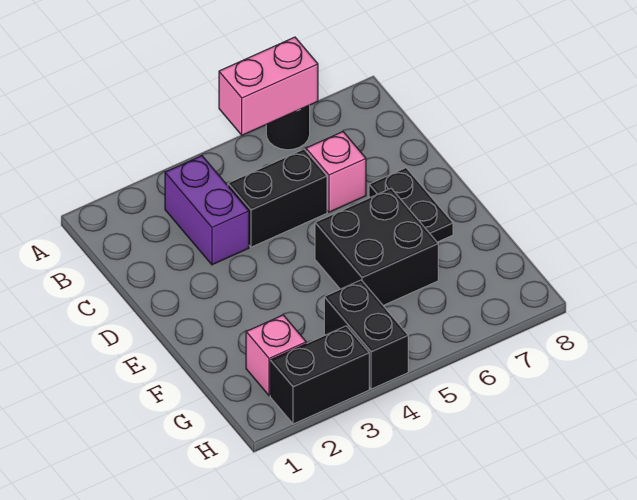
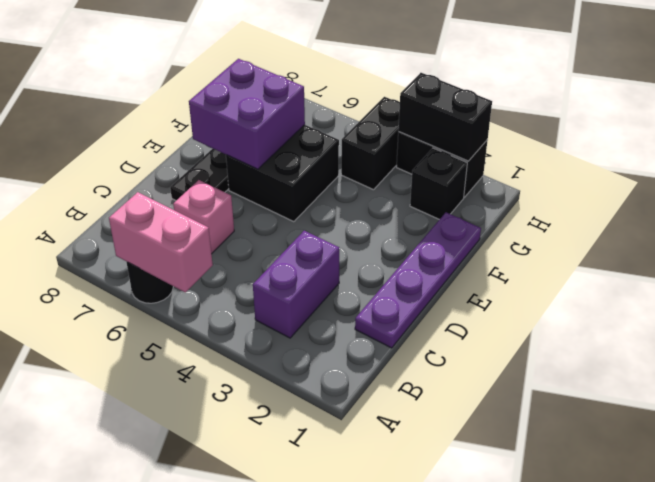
none -> purple 1x4 plate [355,212,481,348]
black 1x2 brick [228,149,327,247] -> black 1x2 brick moved to [398,73,492,161]
none -> purple 2x2 brick [189,59,305,169]
pink 1x1 brick [246,315,306,396] -> black 1x1 brick [410,148,467,220]

